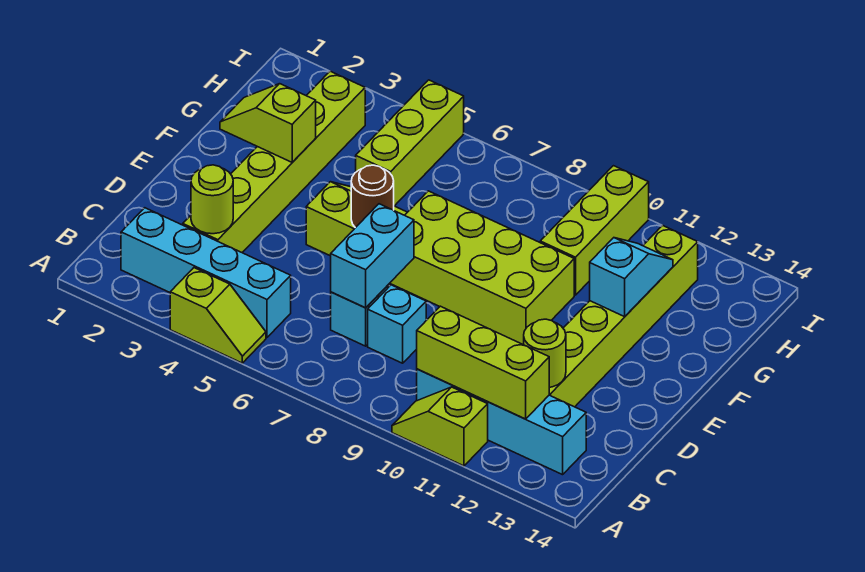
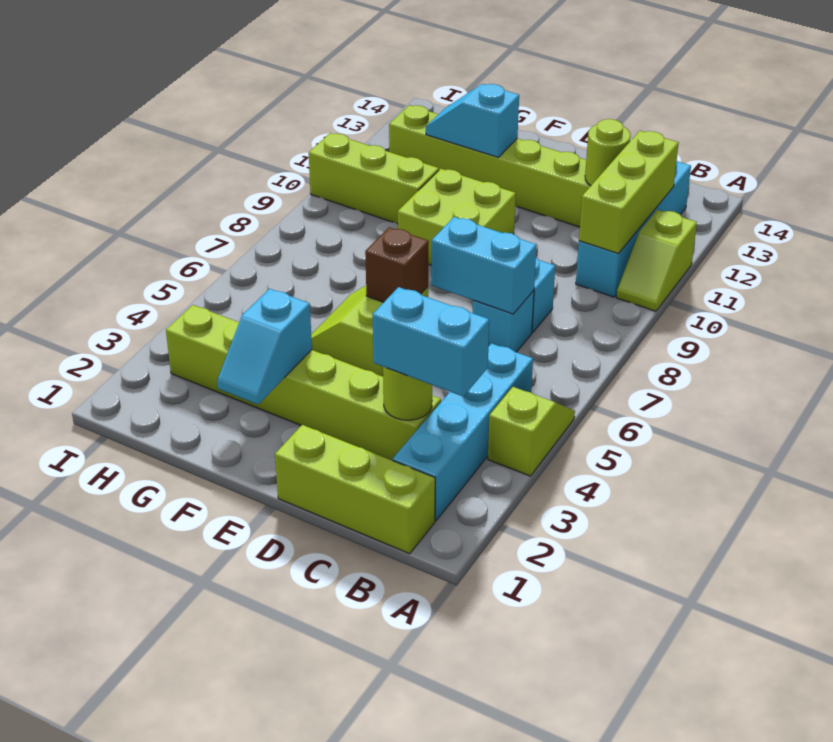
none -> cyan 1x2 brick [373,287,489,396]
brown 1x1 round brick [351,165,394,228] -> brown 1x1 brick [365,227,429,302]
lime 2x4 brick [390,191,574,345] -> lime 2x2 brick [398,169,516,265]
lime 1x2 slope [220,84,316,162] -> cyan 1x2 slope [217,289,312,404]
lime 1x3 brick [356,80,464,206] -> lime 1x3 brick moved to [275,425,435,554]

